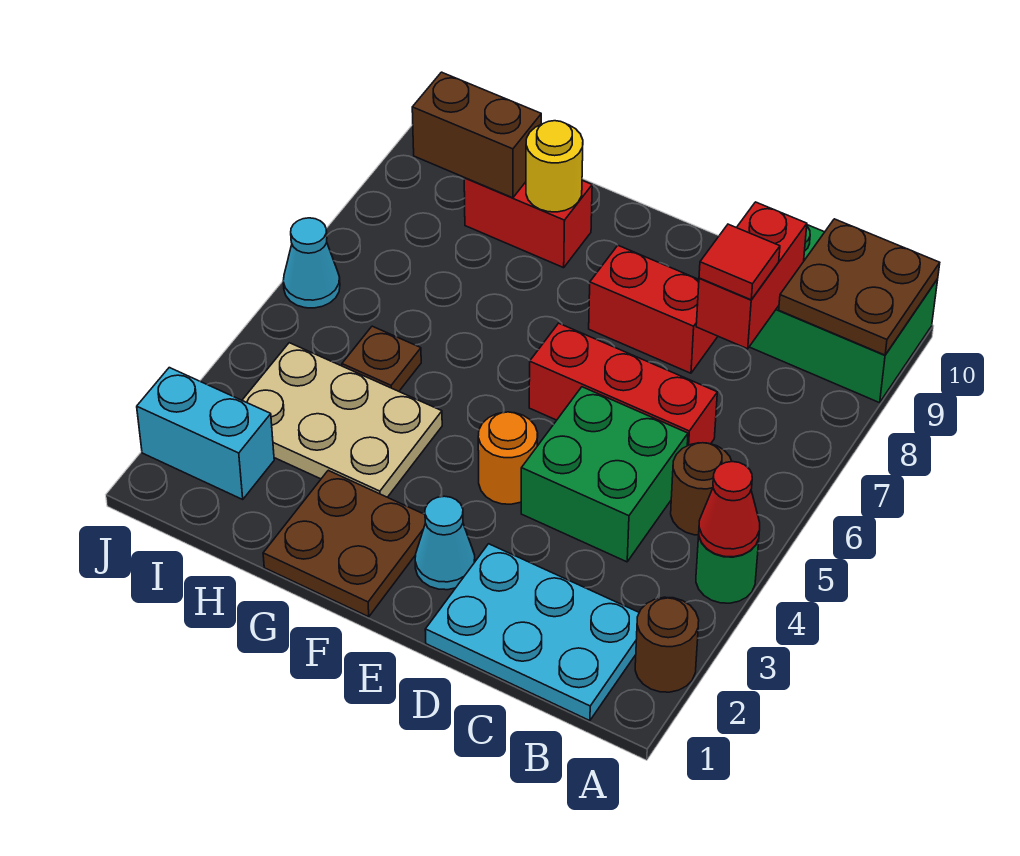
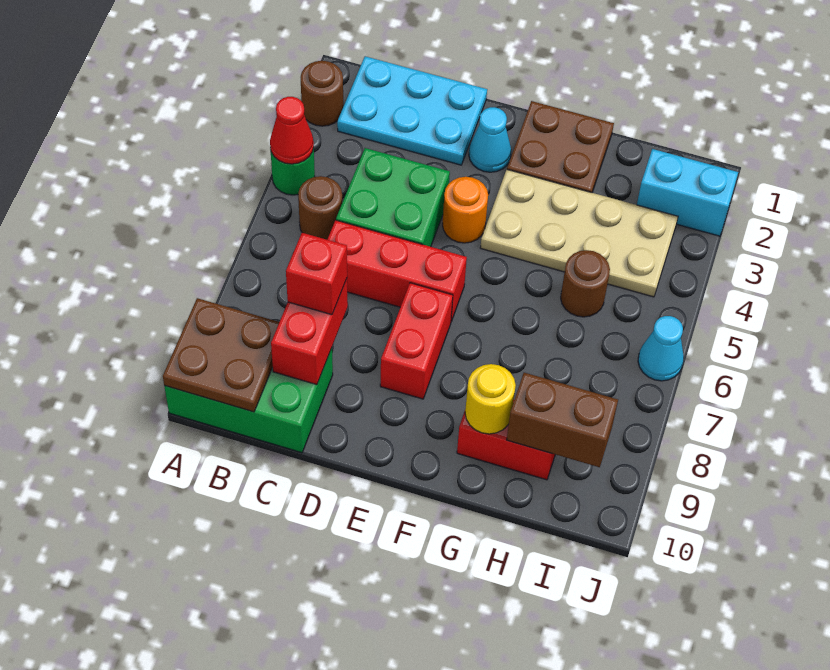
red 1x1 tile [699,224,780,300] -> red 1x1 brick [286,233,347,315]
red 1x2 brick [589,245,718,373] -> red 1x2 brick turned to [380,283,453,399]
tan 2x3 plate [242,343,442,497] -> tan 2x4 plate [480,170,678,297]
brown 1x1 plate [342,326,421,391] -> brown 1x1 round brick [561,250,610,317]

